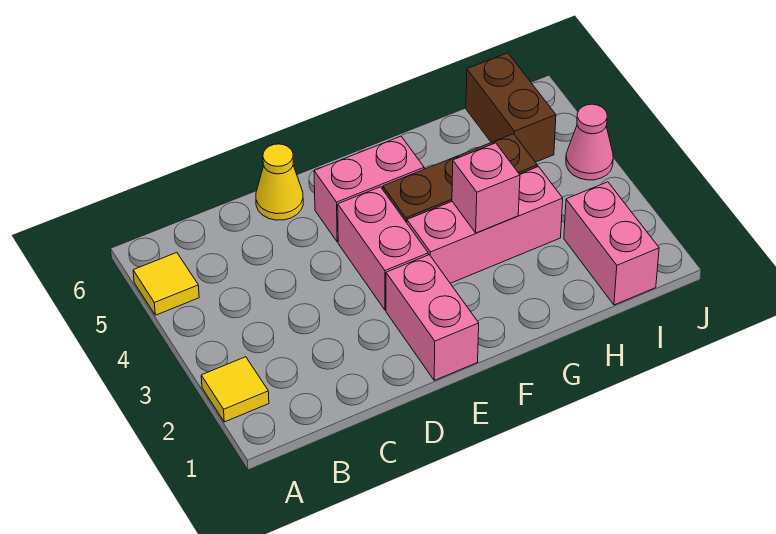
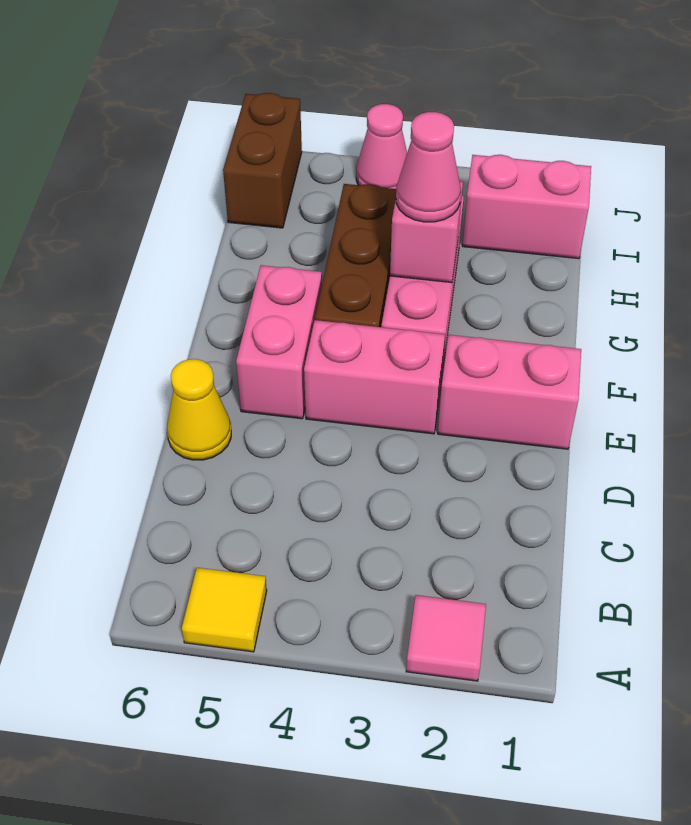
yellow 1x1 tile [201,357,269,422] -> pink 1x1 tile [406,595,486,681]
none -> pink 1x1 cone [396,112,461,222]
brown 1x2 brick [466,53,556,162] -> brown 1x2 brick turned to [223,93,302,228]

